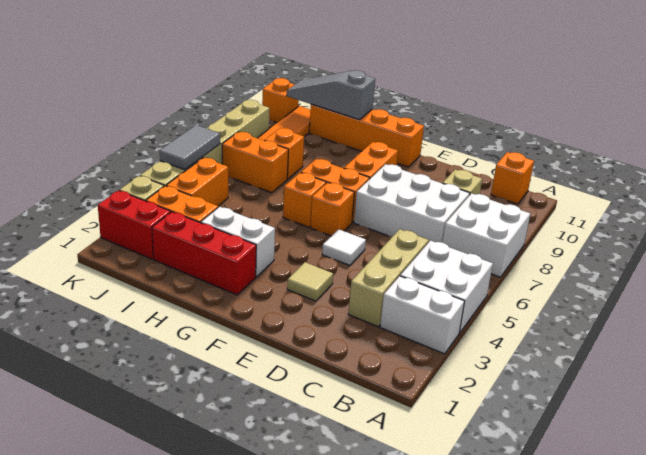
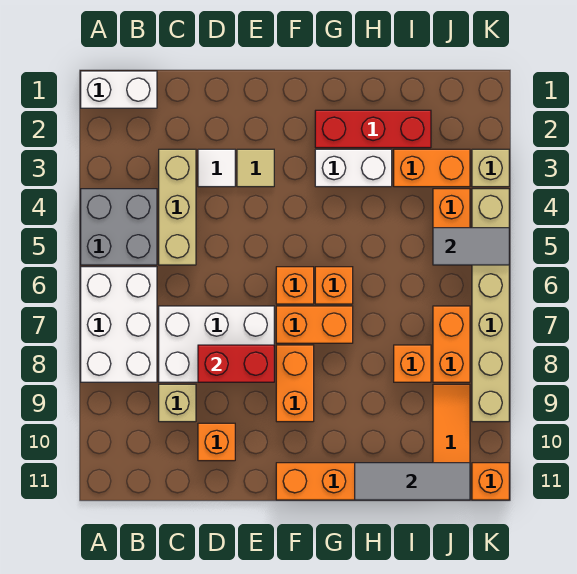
white 1x2 brick [380,276,465,354] -> white 1x2 brick moved to [81,71,157,108]
white 2x2 brick [400,241,493,333] -> grey 2x2 brick [81,189,157,265]
white 2x2 brick [442,193,530,277] -> white 2x3 brick [81,267,157,382]
orange 1x1 brick [491,152,534,204] -> orange 1x1 brick moved to [198,423,235,461]
white 1x1 tile [322,229,366,265] -> white 1x1 tile moved to [198,149,235,187]
grey 1x3 slope [287,70,375,120] -> grey 1x3 tile [355,463,470,500]
orange 1x2 brick [222,132,288,193] -> orange 1x2 brick turned to [433,306,470,382]
red 1x2 brick [98,190,171,259] -> red 1x2 brick moved to [198,345,274,382]
grey 1x2 tile [160,125,220,170] -> grey 1x2 tile turned to [433,228,509,265]

